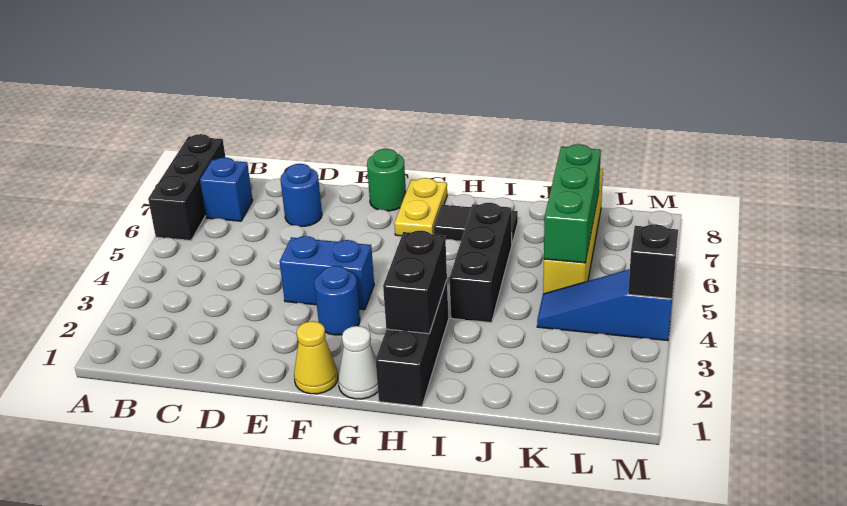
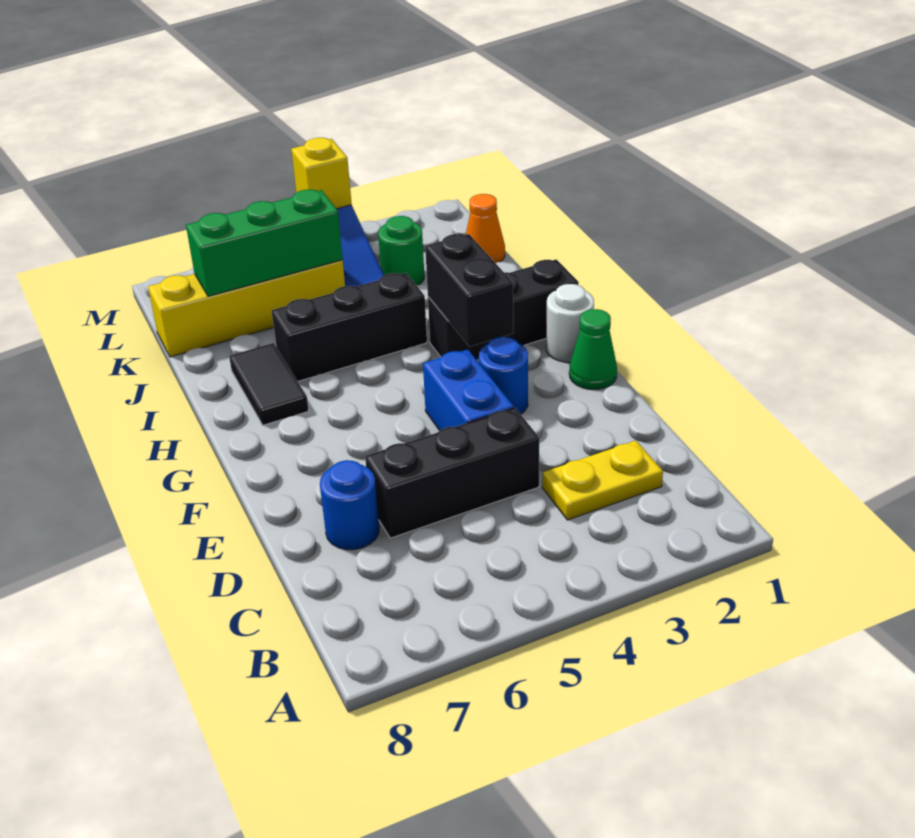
black 1x3 brick [148,134,226,241] -> black 1x3 brick moved to [365,408,539,538]
blue 1x1 brick [200,158,253,221] -> none
yellow 1x1 cone [294,321,338,394] -> green 1x1 cone [569,309,617,389]
green 1x1 round brick [367,149,406,211] -> green 1x1 round brick moved to [378,216,424,286]
white 1x1 cone [338,326,378,399] -> white 1x1 round brick [546,284,594,362]
yellow 1x2 plate [394,178,447,236] -> yellow 1x2 plate moved to [542,441,663,520]
black 1x2 brick [383,231,447,334] -> black 1x2 brick turned to [425,234,513,347]
none -> orange 1x1 cone [466,194,505,263]
black 1x1 brick [628,224,678,299] -> yellow 1x1 brick [291,138,352,209]

